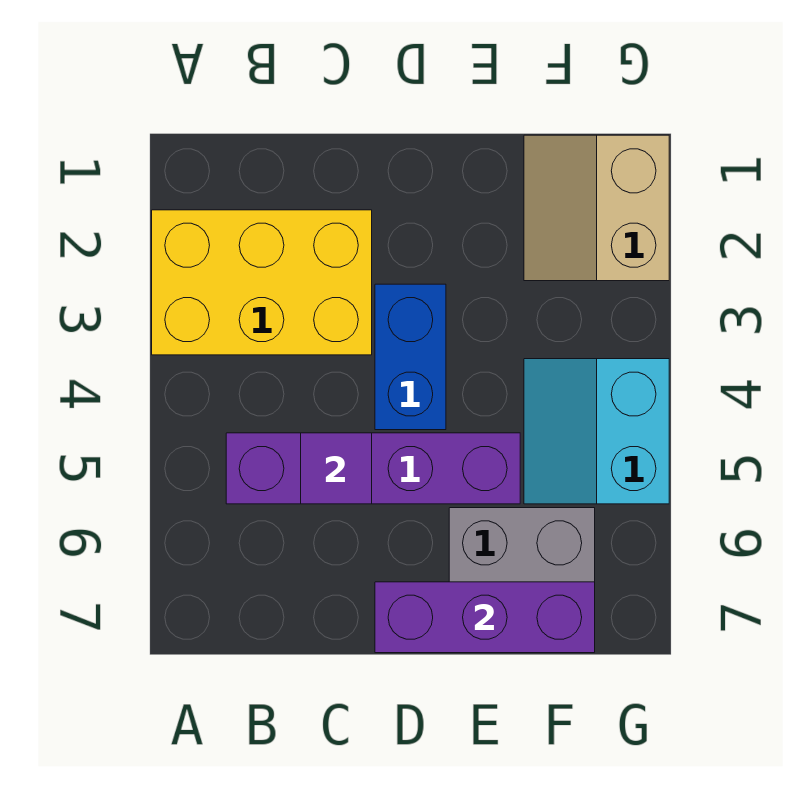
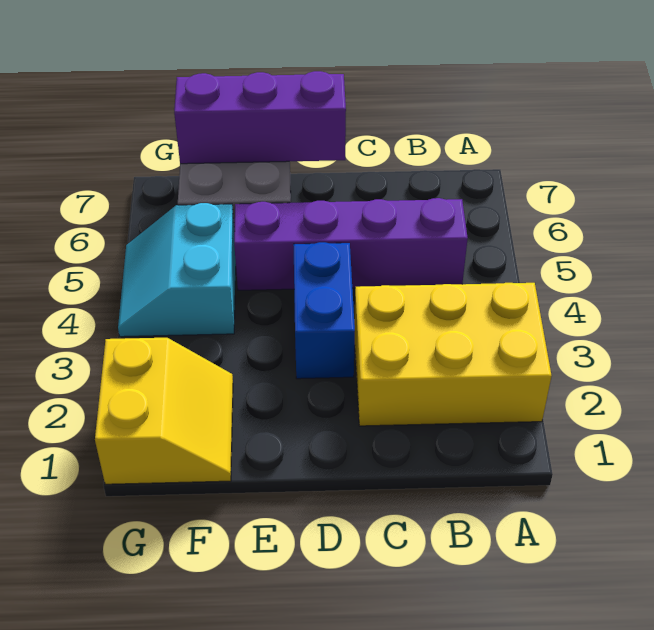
purple 1x1 tile [301,433,372,504] -> none
tan 2x2 slope [524,135,669,281] -> yellow 2x2 slope [95,338,233,484]
cyan 2x2 slope [524,359,669,504] -> cyan 2x2 slope turned to [118,203,236,337]

